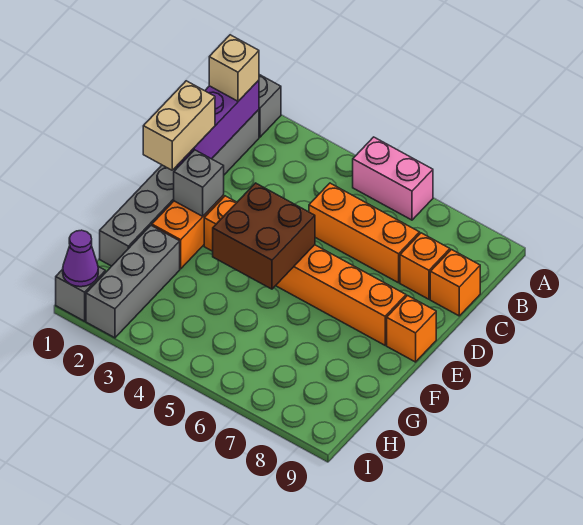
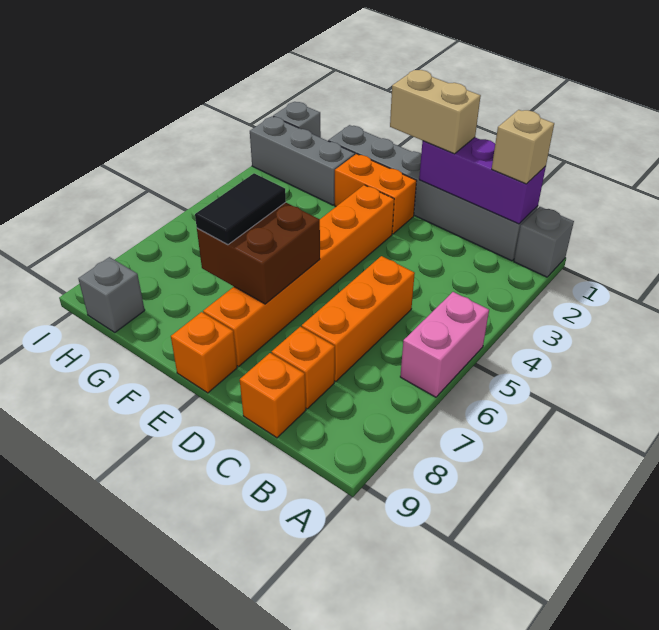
grey 1x1 brick [174,150,224,216] -> grey 1x1 brick moved to [78,257,145,332]
brown 2x2 brick [213,183,315,289] -> brown 2x2 brick moved to [197,202,320,304]
none -> black 1x2 tile [195,173,286,245]
purple 1x1 cone [63,230,98,287] -> none

